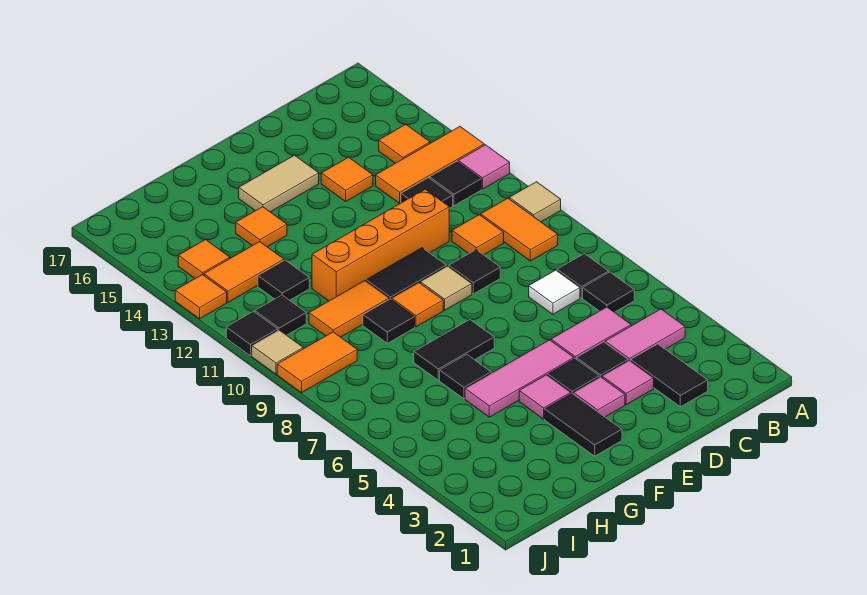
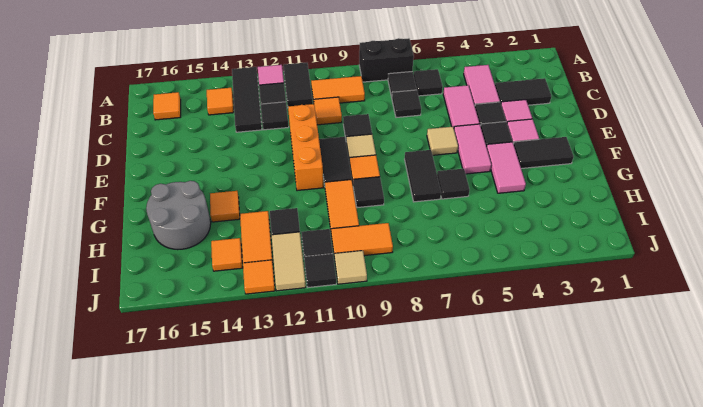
none -> black 1x2 brick [359,38,414,82]
tan 1x1 tile [509,182,561,222] -> tan 1x1 tile moved to [427,127,458,155]
none -> black 1x2 tile [283,63,313,106]
orange 1x3 tile [376,127,484,204] -> black 1x3 tile [232,67,262,132]
white 1x1 tile [529,270,580,314] -> black 1x1 tile [392,90,421,117]
orange 1x4 brick [312,189,449,301] -> orange 1x3 brick [288,104,324,191]
orange 1x1 tile [321,157,373,201] -> orange 1x1 tile moved to [153,92,181,120]
pink 1x3 tile [465,340,574,417] -> pink 1x2 tile [454,124,491,174]
tan 1x2 tile [239,155,319,212] -> tan 1x2 tile moved to [272,232,306,291]
pink 1x1 tile [519,375,571,419] -> pink 1x2 tile [486,142,526,193]
none -> grey 2x2 round brick [146,181,211,250]
orange 1x2 tile [277,332,357,393] -> orange 1x2 tile turned to [331,223,393,258]

